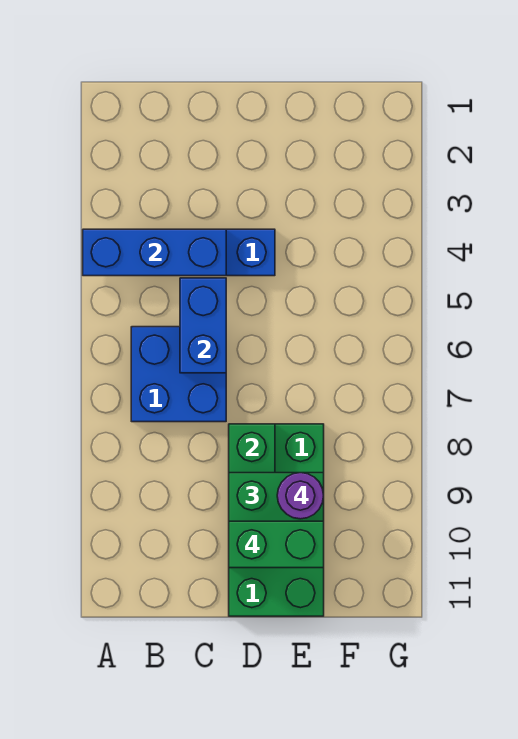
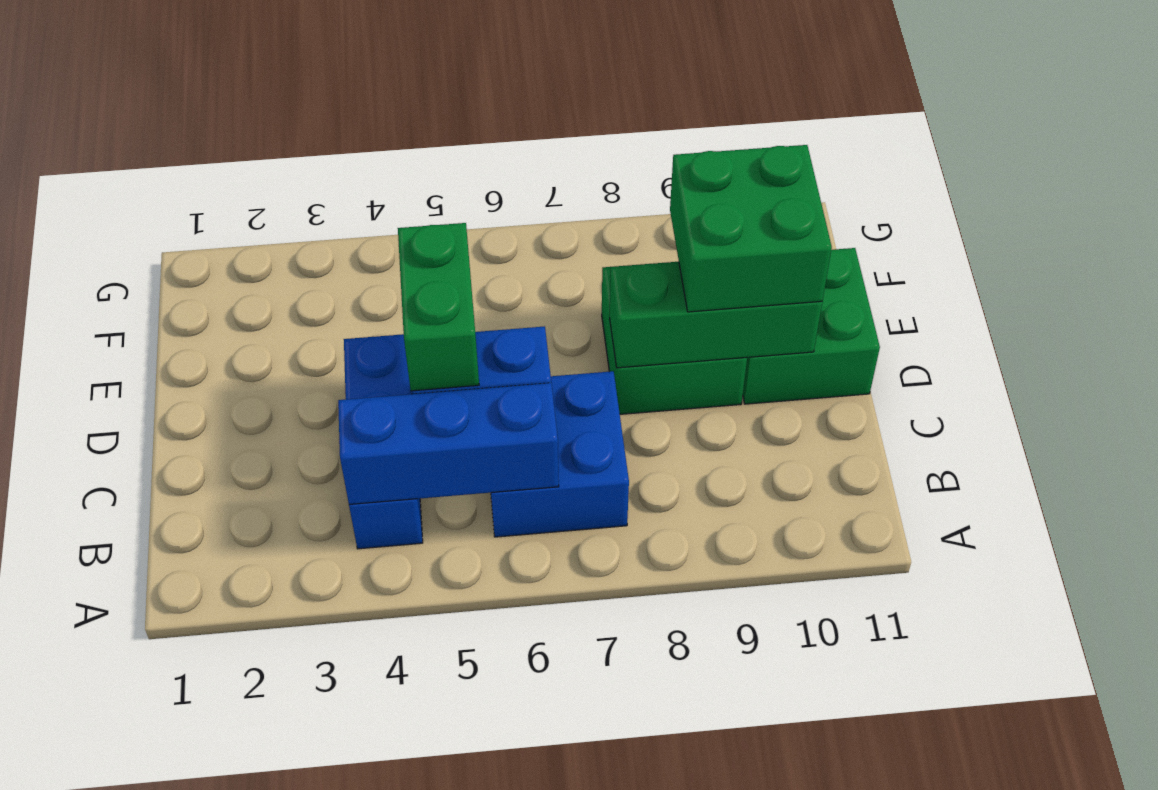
blue 1x3 brick [83,229,226,276] -> blue 1x3 brick turned to [338,383,559,504]
green 1x2 brick [229,521,324,568] -> green 1x2 brick moved to [398,223,479,391]
purple 1x1 round brick [277,473,324,519] -> none

